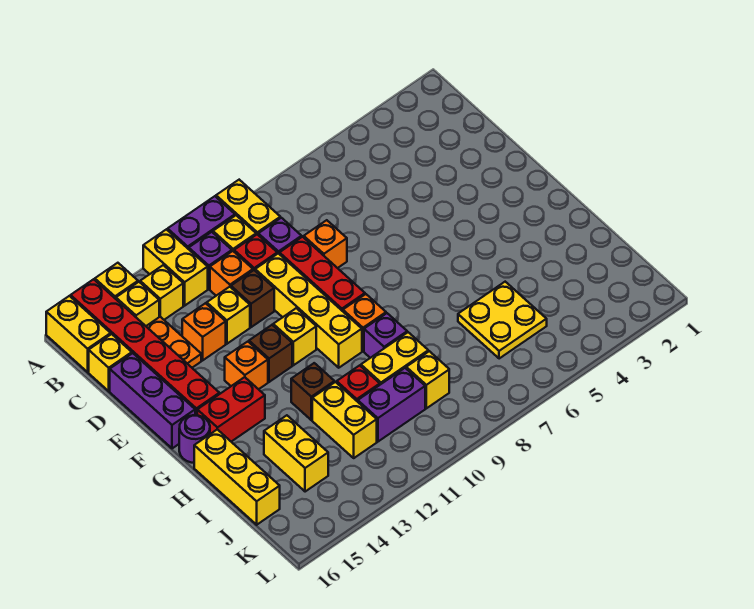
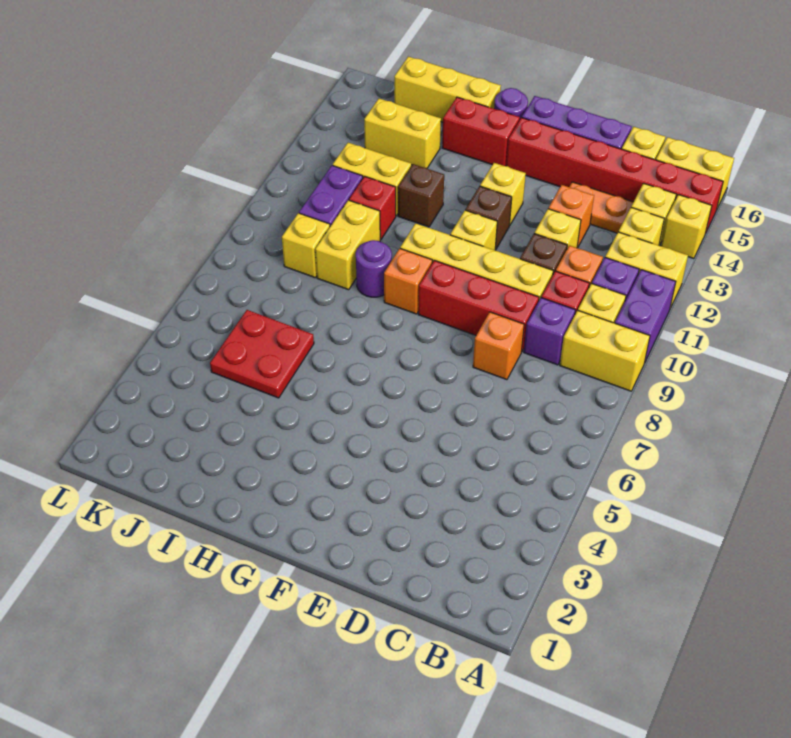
orange 1x1 brick [225,342,268,389] -> yellow 1x1 brick [480,163,526,226]
red 1x2 brick [197,377,265,442] -> red 1x2 brick turned to [442,97,520,166]
purple 1x1 brick [364,313,407,358] -> purple 1x1 round brick [356,240,392,297]
yellow 2x2 plate [458,282,547,359] -> red 2x2 plate [210,310,314,398]

